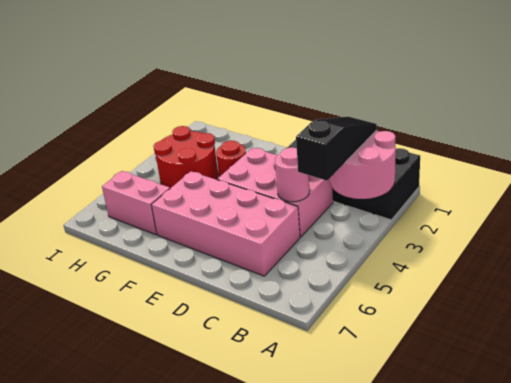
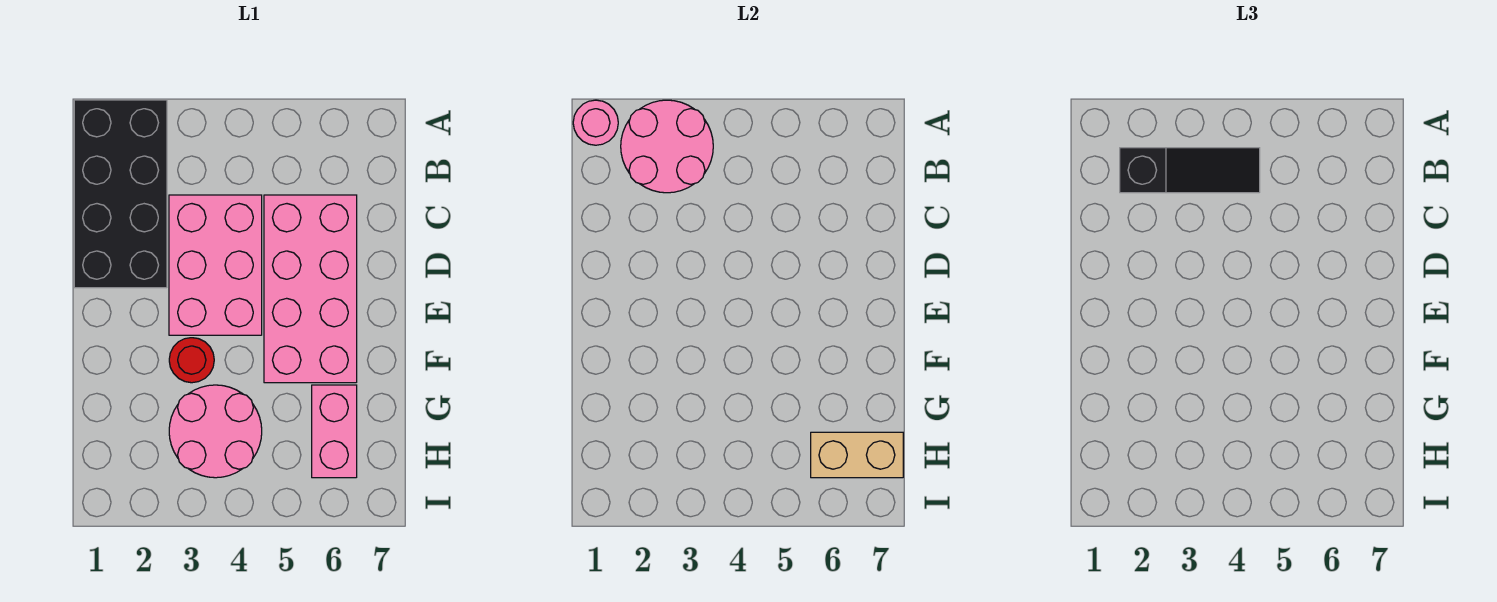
black 1x3 slope [296,117,377,181] -> black 1x3 slope turned to [1120,148,1260,193]
pink 1x1 round brick [275,147,310,202] -> pink 1x1 round brick moved to [573,100,618,145]
red 2x2 round brick [153,126,218,188] -> pink 2x2 round brick [169,385,262,478]
none -> tan 1x2 brick [811,432,903,478]

